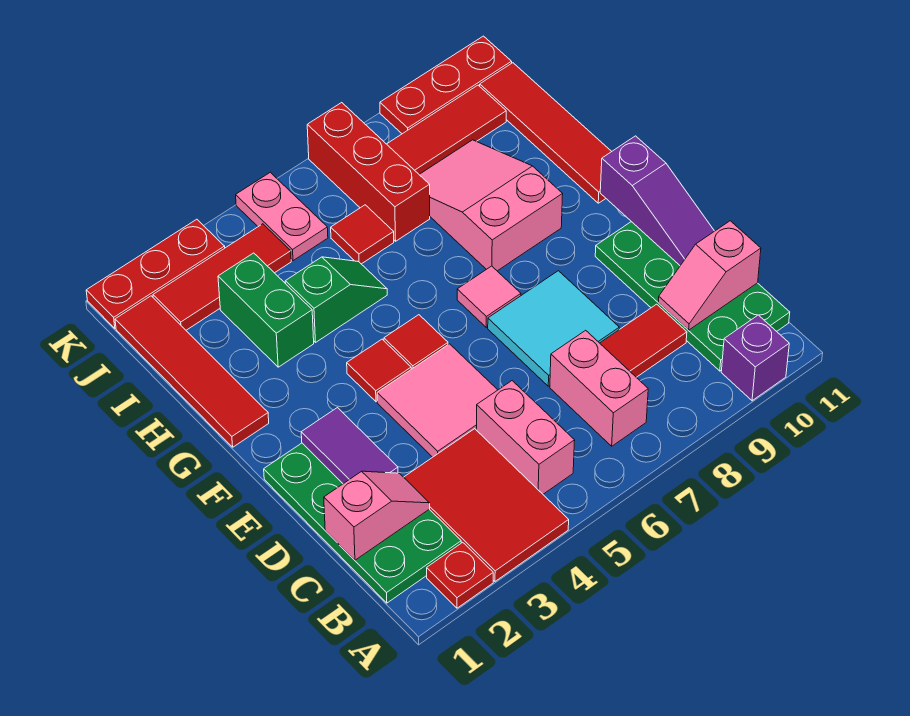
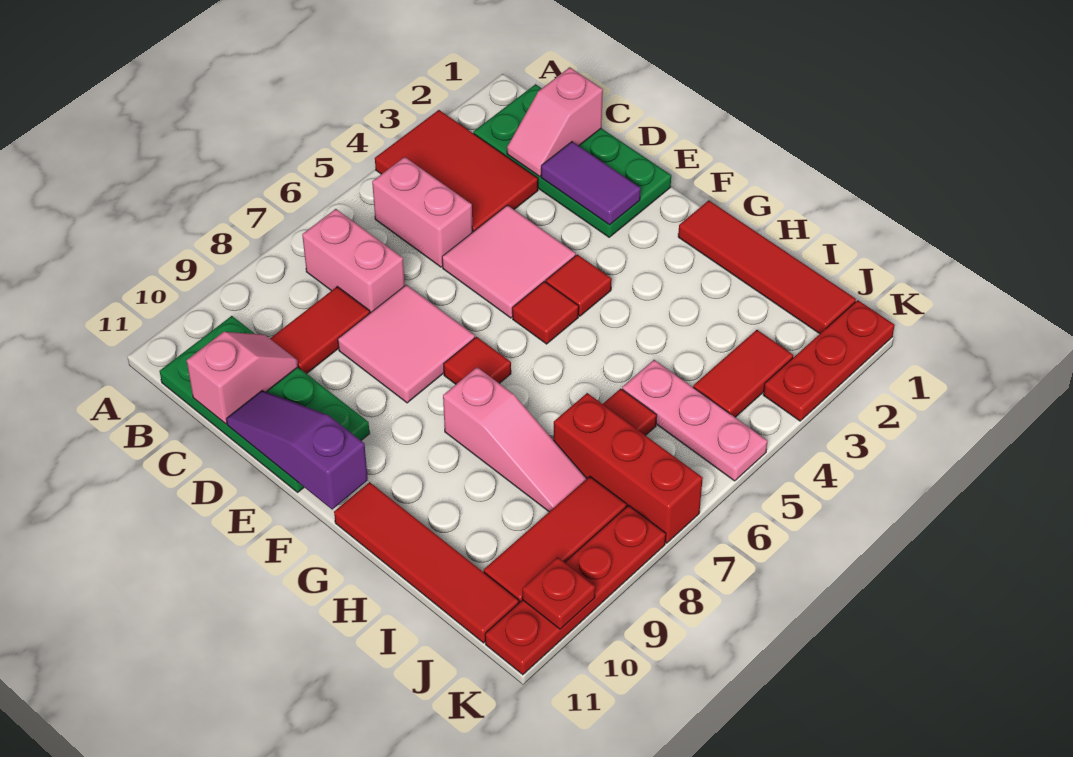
red 1x1 plate [427,542,493,608] -> red 1x1 plate moved to [522,557,595,629]
purple 1x1 brick [721,315,789,401] -> none
cyan 2x2 tile [488,271,619,386] -> pink 2x2 tile [338,285,475,403]
pink 1x1 tile [457,266,521,327] -> red 1x1 tile [444,337,511,384]
pink 2x3 slope [419,140,563,271] -> pink 1x3 slope [443,367,587,512]
green 1x2 brick [218,253,314,367] -> none
green 1x2 slope [285,257,387,342] -> none
red 1x3 tile [153,224,291,330] -> red 1x2 tile [693,330,793,417]
pink 1x2 plate [236,172,328,261] -> pink 1x3 plate [622,360,767,481]
red 1x3 plate [380,36,512,134] -> red 1x4 plate [485,505,666,675]

